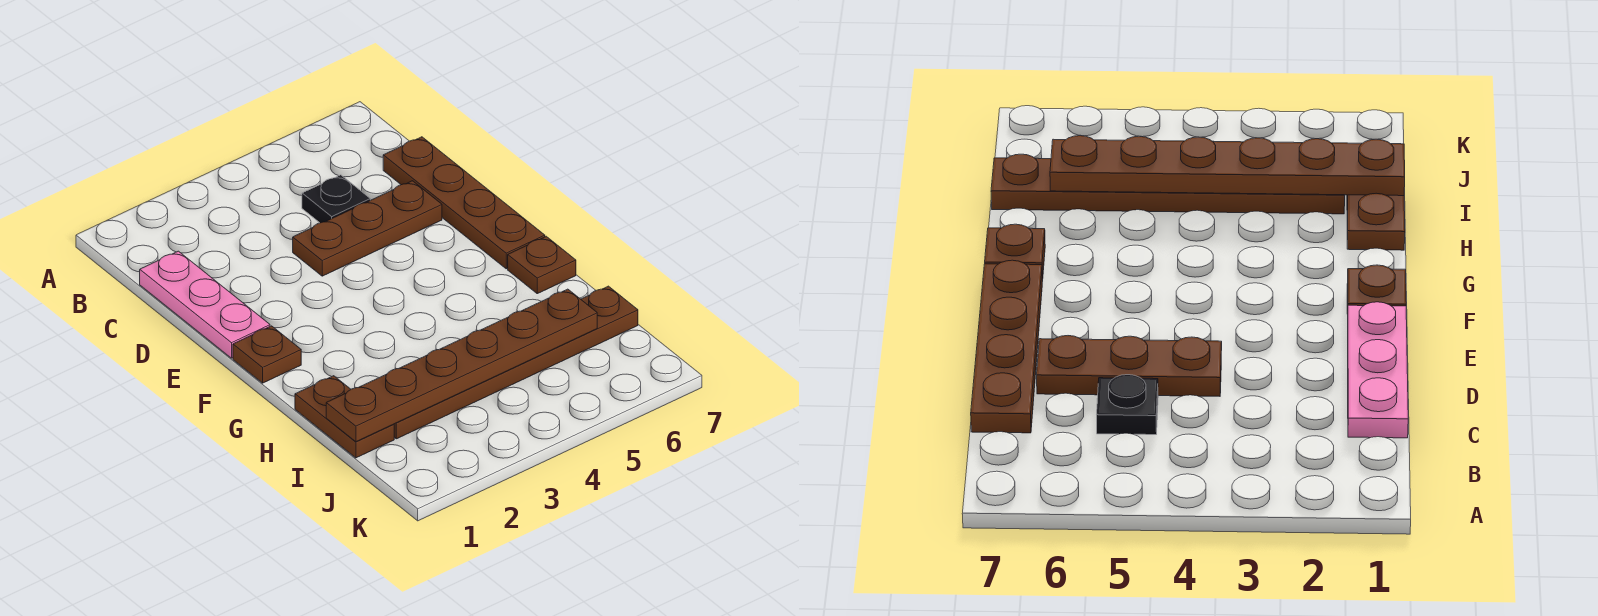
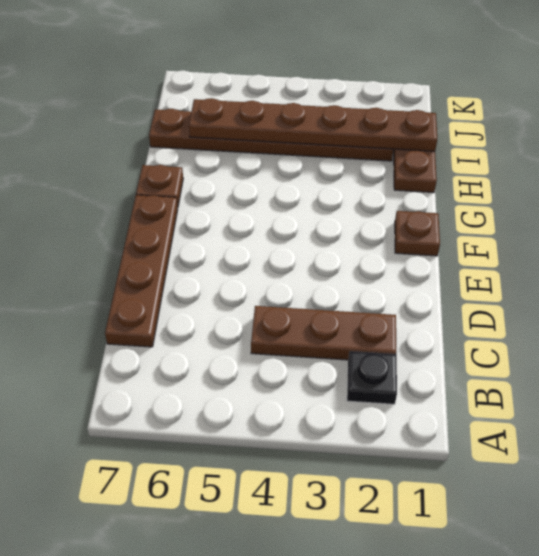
pink 1x3 plate [140,251,270,358] -> none
black 1x1 plate [302,175,370,223] -> black 1x1 plate moved to [347,351,397,404]
brown 1x3 plate [293,181,442,276] -> brown 1x3 plate moved to [251,306,396,360]

